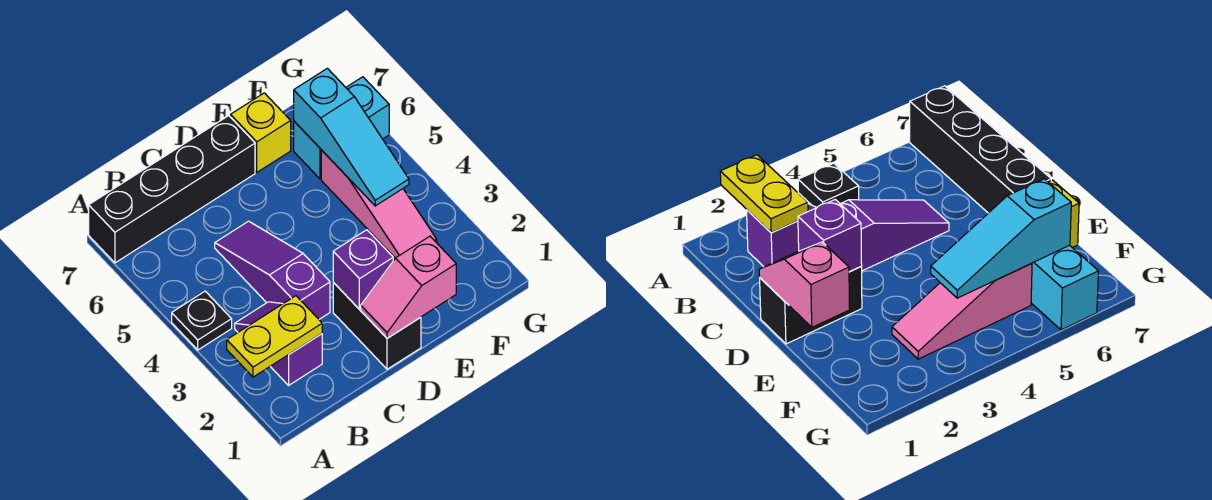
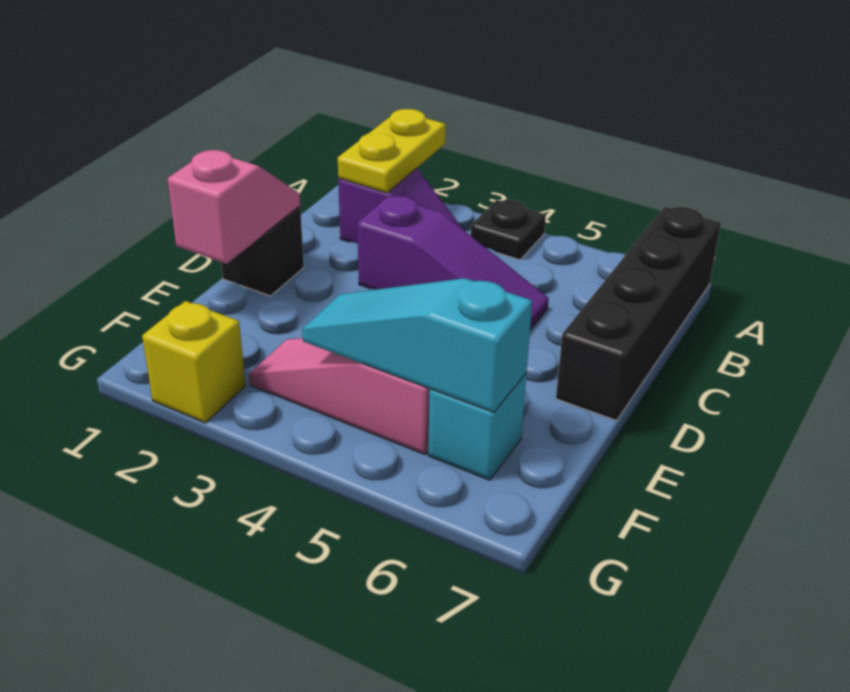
black 1x2 brick [333,282,421,369] -> black 1x1 brick [221,206,304,296]
purple 1x1 brick [333,230,393,309] -> none
yellow 1x1 brick [231,93,291,172] -> yellow 1x1 brick moved to [142,301,245,423]
cyan 1x2 brick [294,77,389,179] -> cyan 1x1 brick [428,374,526,480]

